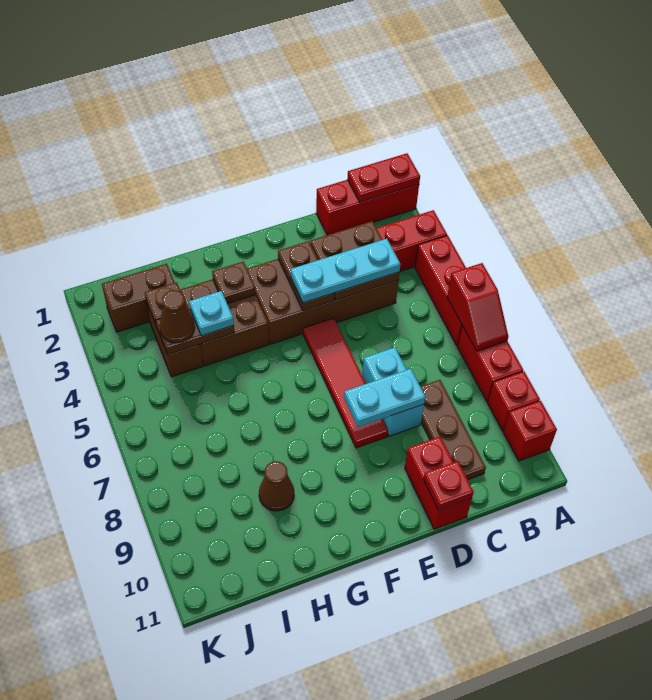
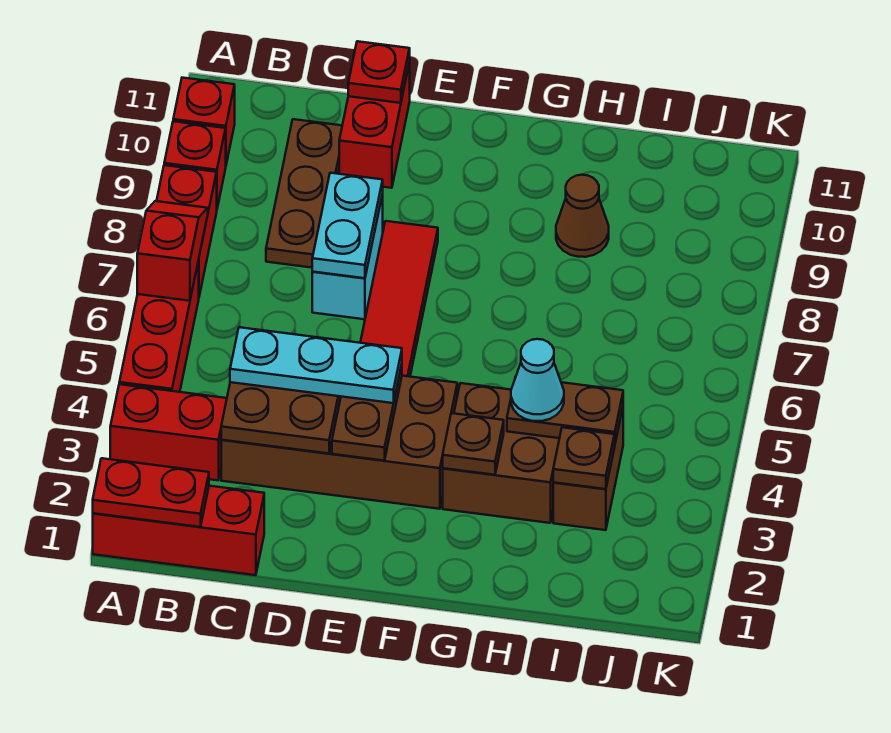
cyan 1x2 plate [344,369,425,427] -> cyan 1x2 plate turned to [312,173,383,278]
cyan 1x1 plate [189,291,234,336] -> cyan 1x1 cone [511,339,564,421]
brown 1x2 brick [102,264,175,332] -> none
brown 1x1 cone [159,290,195,343] -> none

